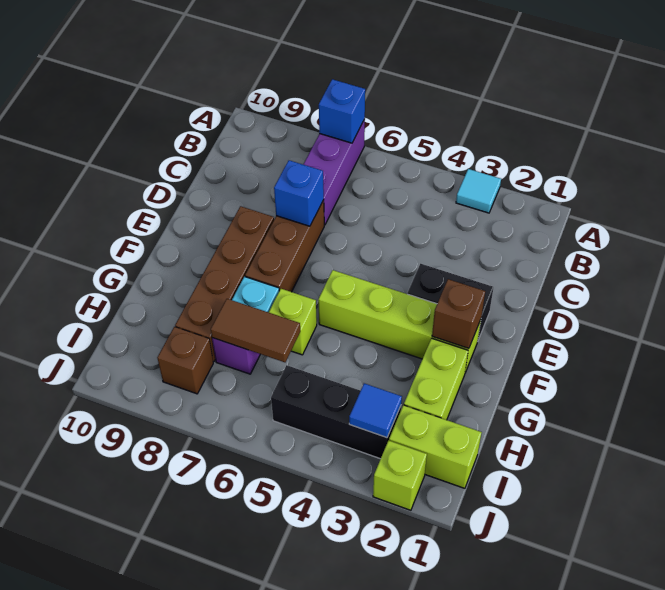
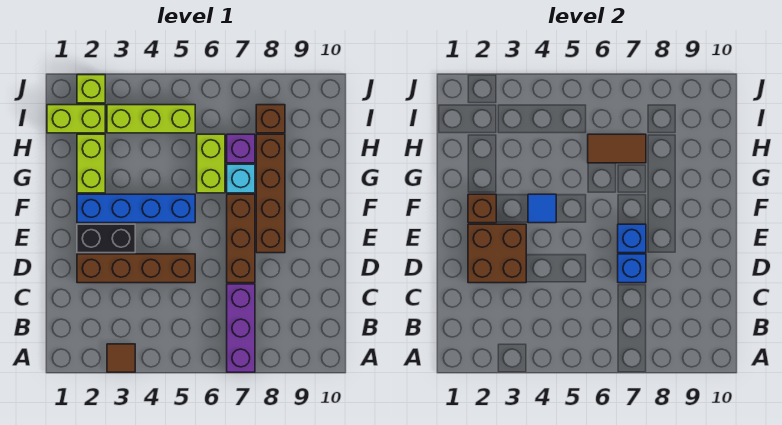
cyan 1x1 tile [456,169,501,213] -> brown 1x1 tile [107,344,135,372]
blue 1x1 brick [319,79,365,143] -> blue 1x1 brick moved to [618,224,646,253]
none -> brown 1x4 brick [77,254,195,283]
none -> brown 2x2 brick [468,224,526,283]
lime 1x4 brick [318,270,481,373] -> blue 1x4 brick [77,194,195,223]
lime 1x1 brick [269,289,317,355] -> lime 1x2 brick [197,134,225,193]
black 1x3 brick [271,365,401,459] -> lime 1x3 brick [107,105,195,133]
blue 1x1 tile [349,383,402,438] -> blue 1x1 tile moved to [528,194,556,223]

